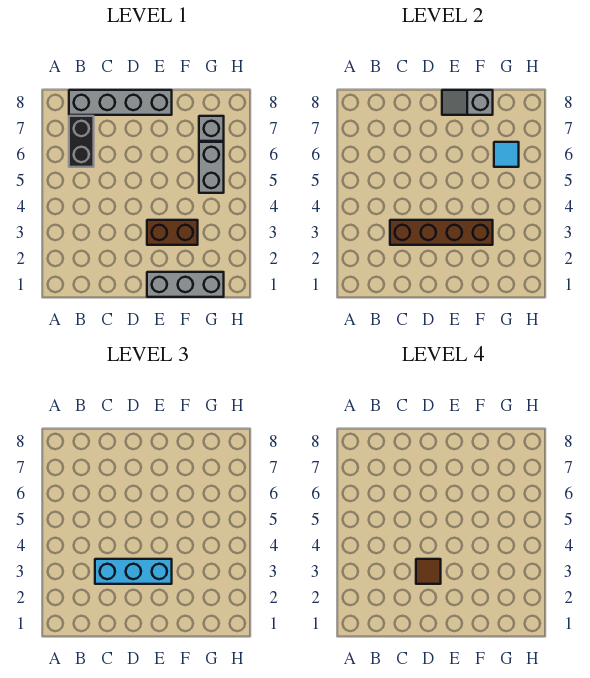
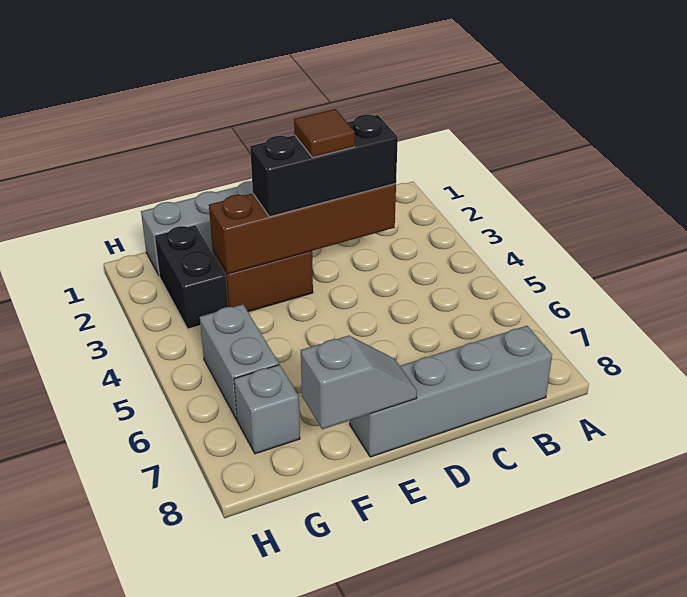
black 1x2 brick [69,116,94,167] -> black 1x2 brick moved to [155,225,228,329]
cyan 1x3 brick [95,559,172,584] -> black 1x3 brick [250,115,398,217]
cyan 1x1 tile [494,142,519,167] -> none

